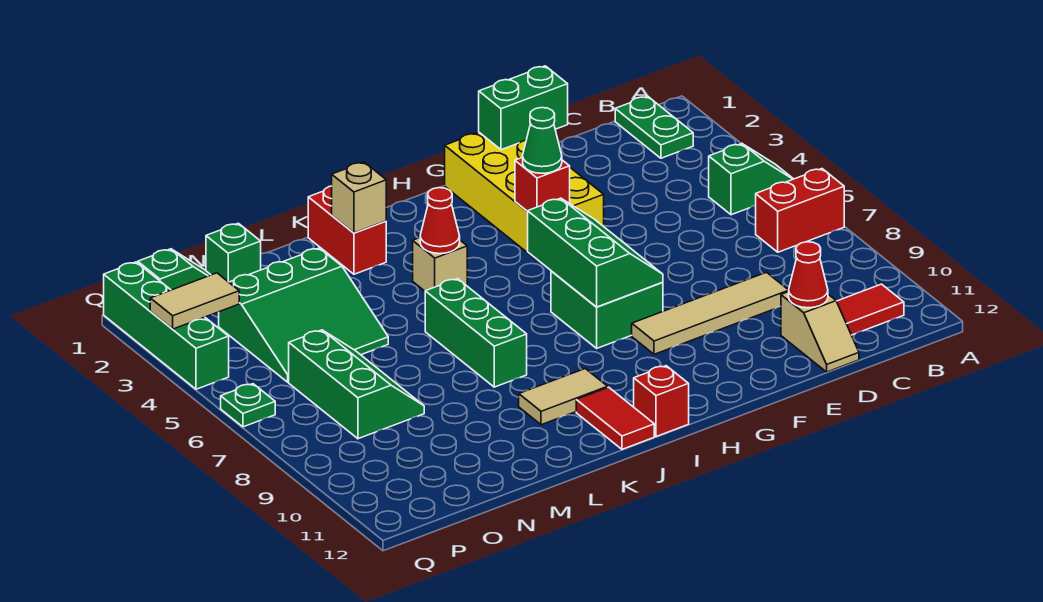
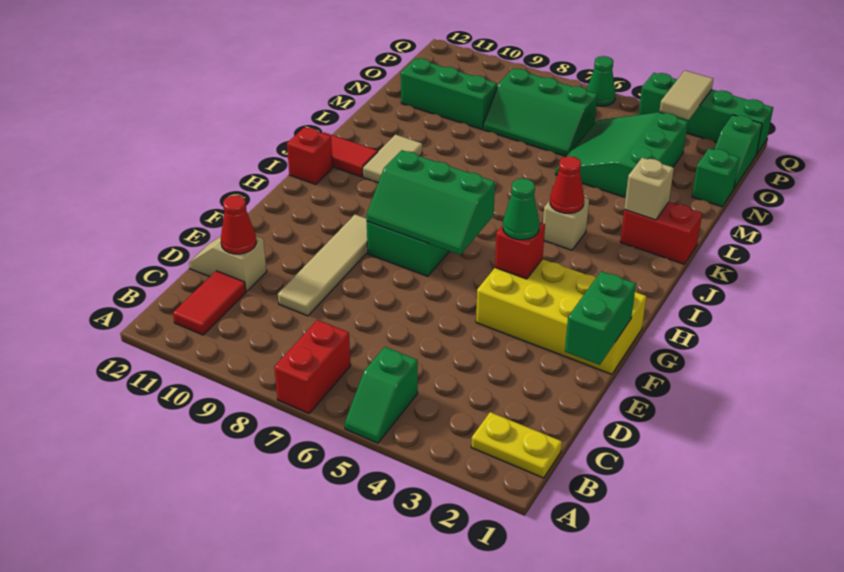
green 1x2 plate [615,96,693,158] -> yellow 1x2 plate [471,412,562,478]
green 1x3 brick [425,279,527,387] -> green 1x3 brick moved to [401,58,497,129]
green 1x1 plate [221,384,275,427] -> green 1x1 cone [587,56,616,106]

